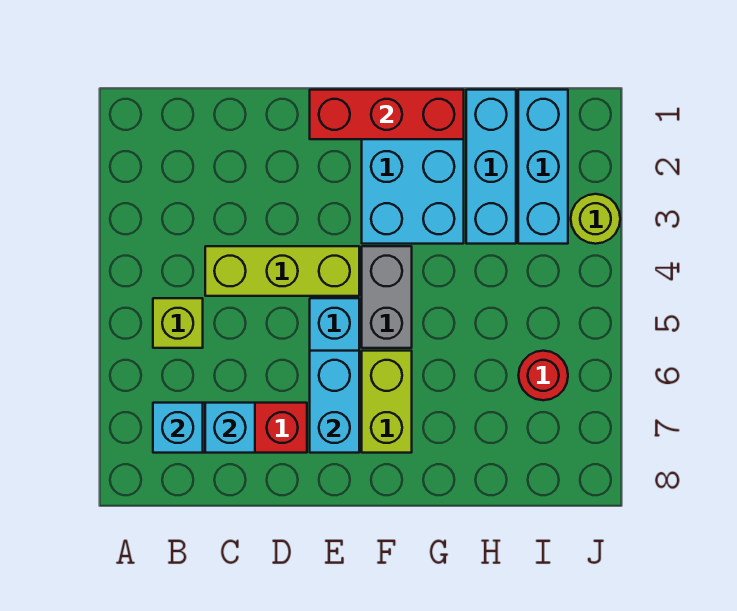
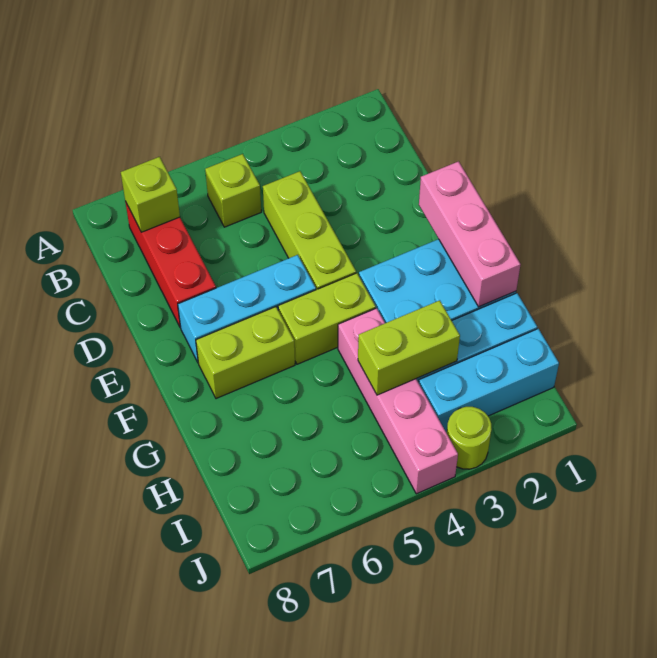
cyan 1x1 brick [153,403,203,453] -> lime 1x1 brick [121,157,180,232]
cyan 1x1 brick [205,403,255,453] -> none
red 1x3 brick [310,90,464,139] -> pink 1x3 brick [419,161,521,307]
cyan 1x2 brick [310,351,359,453] -> none
grey 1x2 brick [362,246,412,348] -> lime 1x2 brick [278,273,376,364]
none -> pink 1x4 brick [338,308,458,494]
none -> lime 1x2 brick [358,300,460,395]
red 1x1 round brick [518,351,568,400] -> none

